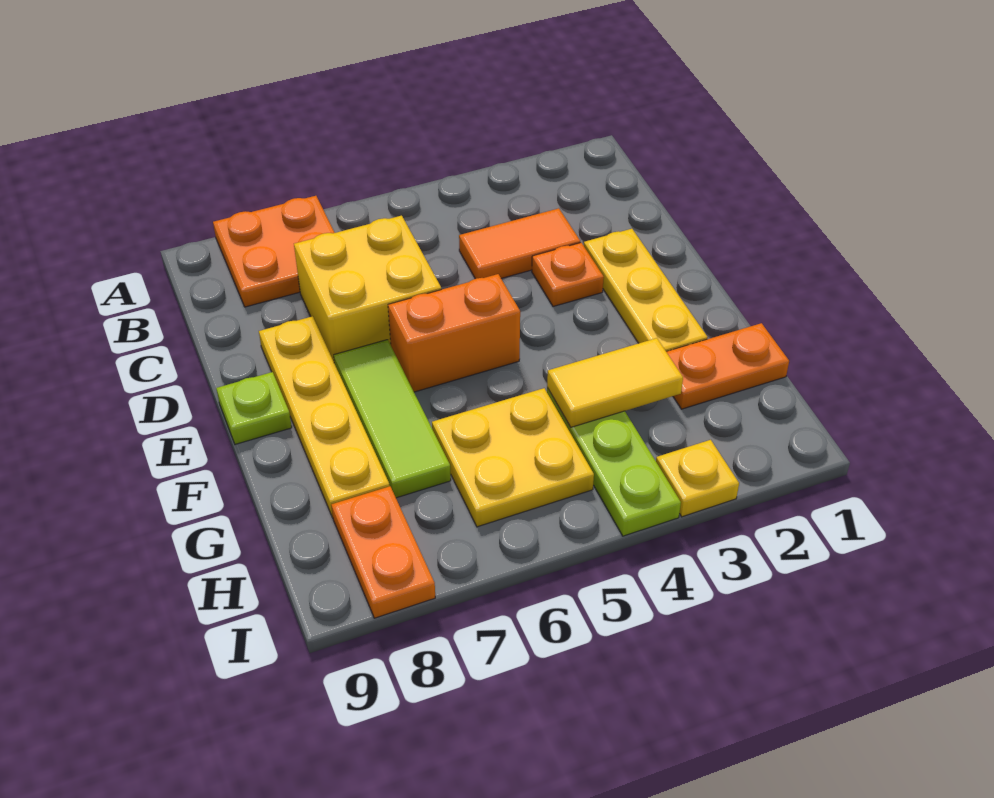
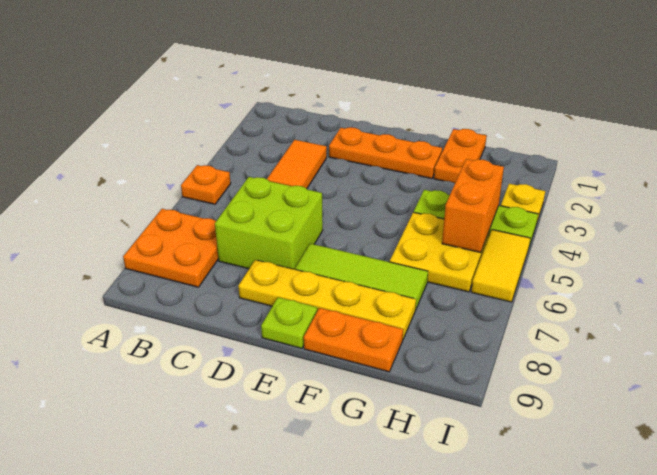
yellow 2x2 brick [294,216,441,361] -> lime 2x2 brick [215,177,323,269]
yellow 1x3 plate [584,229,708,352] -> orange 1x3 plate [329,127,442,179]
orange 1x1 plate [532,243,604,306] -> orange 1x1 plate moved to [181,165,231,204]
orange 1x2 brick [388,274,520,392] -> orange 1x2 brick moved to [442,159,504,253]
yellow 1x2 tile [547,338,683,427] -> yellow 1x2 tile moved to [471,230,530,302]
orange 1x2 plate [331,486,435,618] -> orange 1x2 plate moved to [304,308,403,372]

